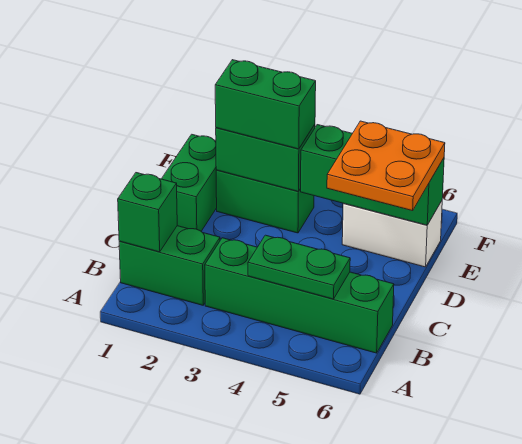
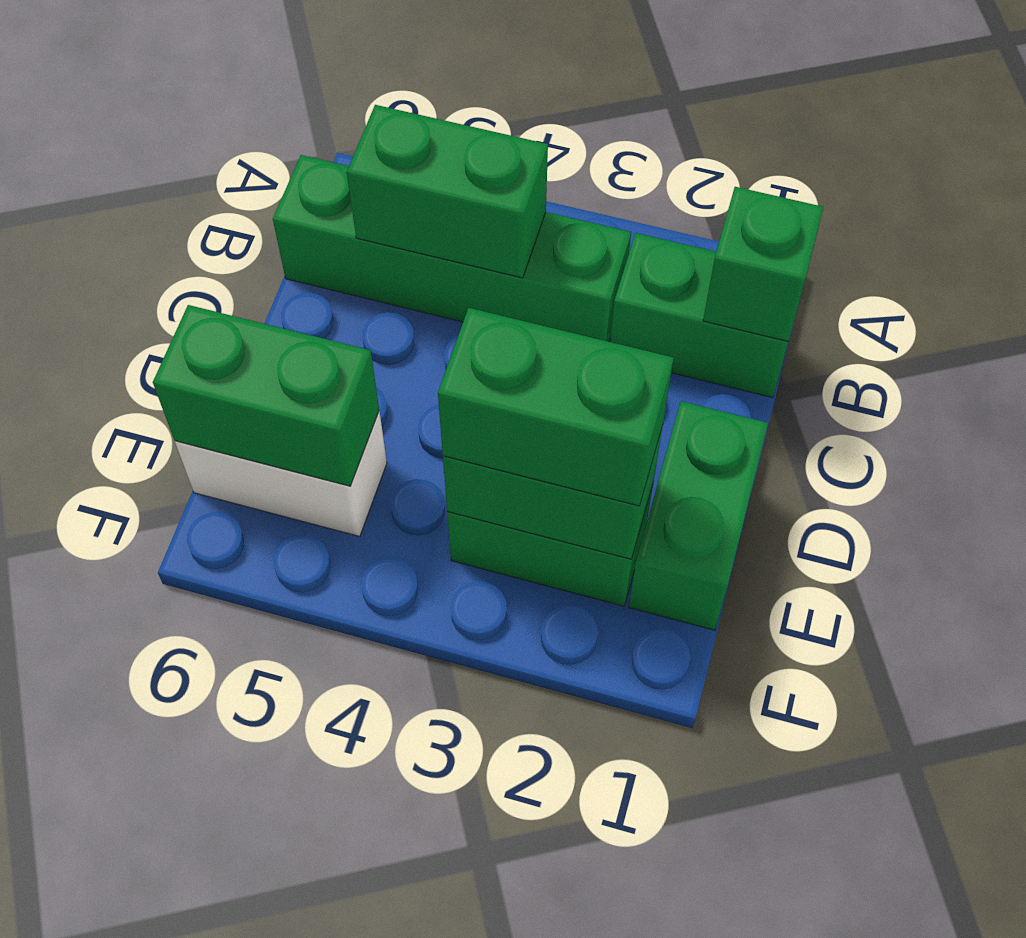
green 1x2 plate [248,235,350,299] -> green 1x2 brick [347,105,548,278]
orange 2x2 plate [327,121,445,211] -> none
green 1x3 brick [301,125,444,225] -> green 1x2 brick [153,305,379,486]

